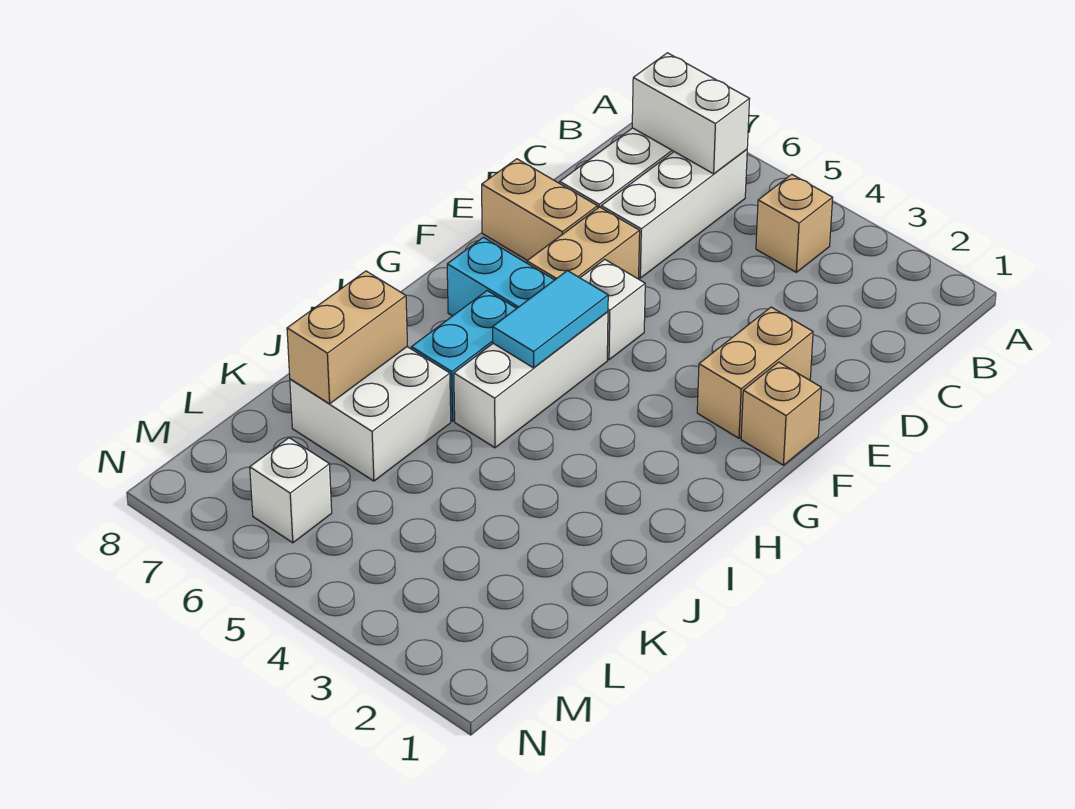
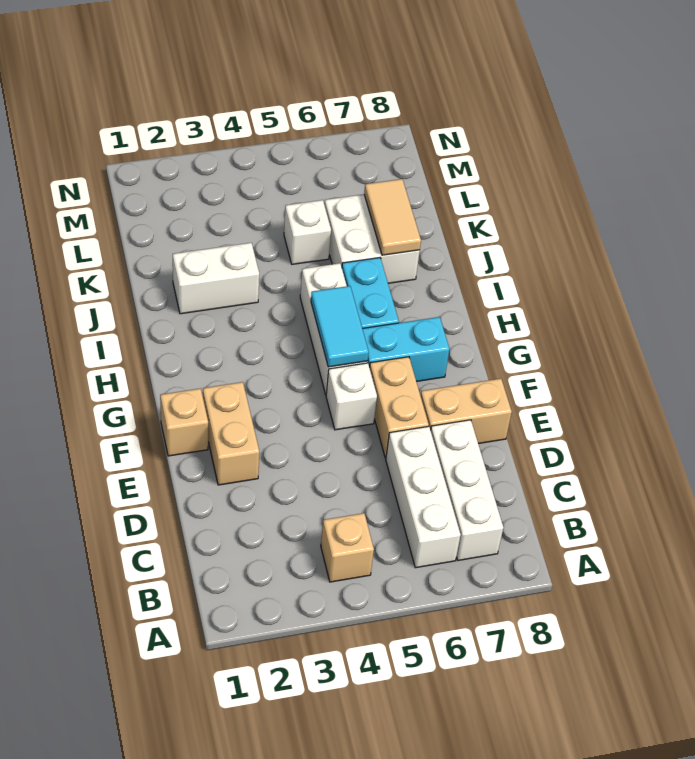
white 1x2 brick [632,53,749,174] -> white 1x2 brick moved to [173,243,259,314]
tan 1x2 brick [287,271,407,404] -> tan 1x2 tile [364,179,421,255]
white 1x1 brick [250,438,332,543] -> white 1x1 brick moved to [284,200,331,264]

